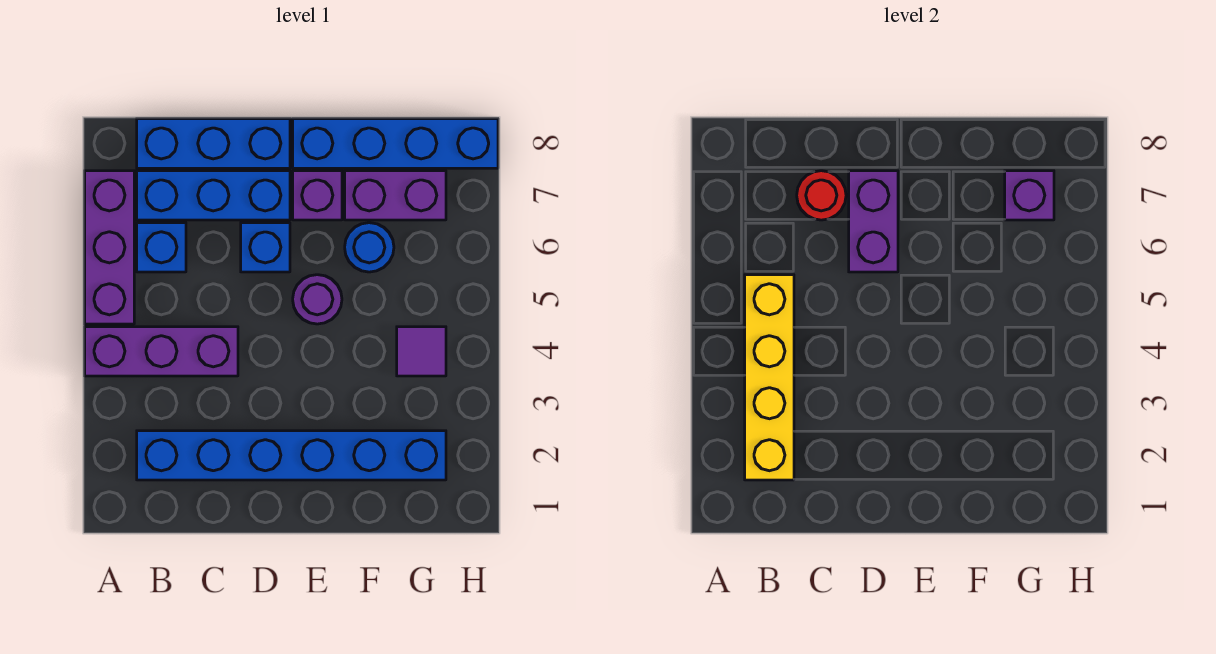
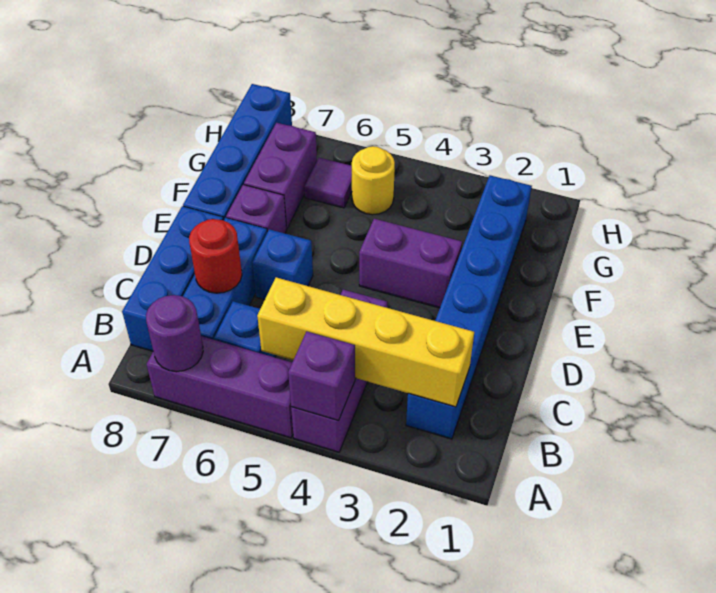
purple 1x2 brick [849,171,898,272] -> purple 1x2 brick moved to [359,219,462,308]
purple 1x1 round brick [293,275,342,324] -> purple 1x1 round brick moved to [146,295,203,372]
blue 1x1 round brick [345,223,394,272] -> none
purple 1x1 tile [397,327,446,376] -> purple 1x1 tile moved to [304,158,352,208]
none -> yellow 1x1 round brick [352,146,395,215]
purple 1x1 brick [1005,171,1054,220] -> purple 1x1 brick moved to [288,332,355,421]

